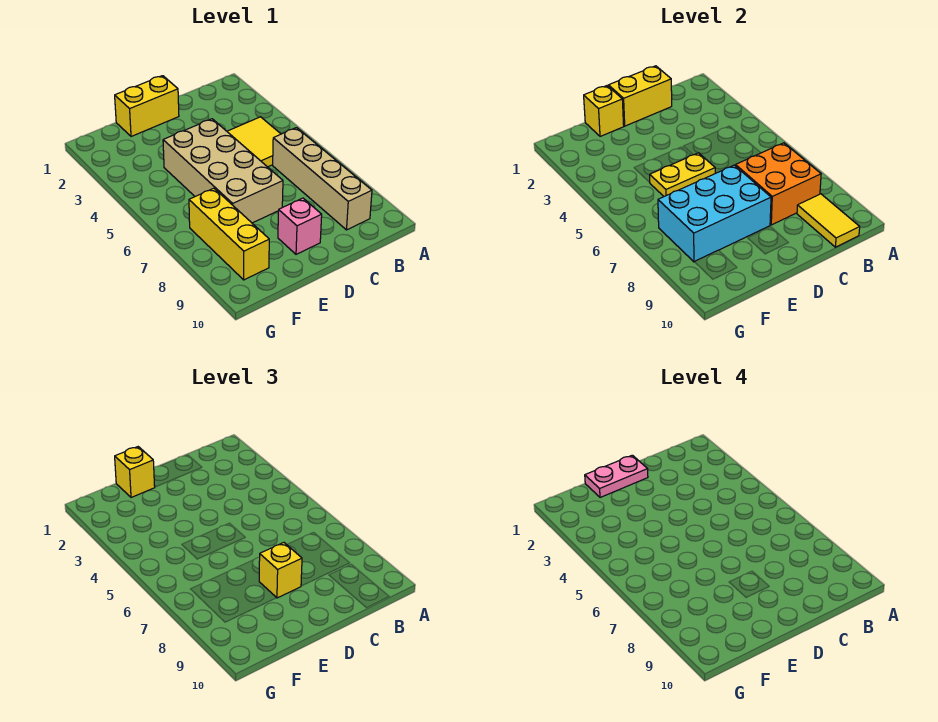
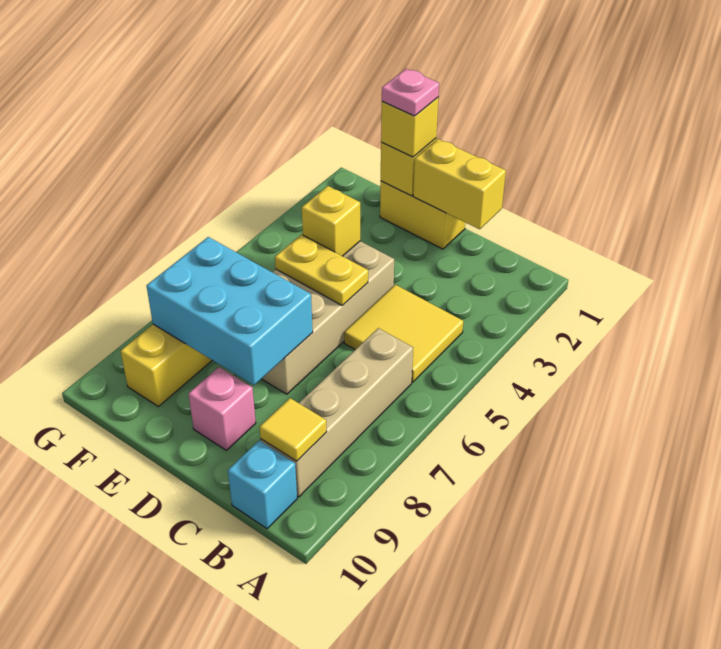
orange 2x2 brick [736,143,821,225] -> none
yellow 1x2 tile [797,194,860,247] -> yellow 1x1 tile [260,398,327,461]
none -> cyan 1x1 brick [228,441,297,529]
pink 1x2 plate [585,455,648,497] -> pink 1x1 plate [382,69,439,116]
yellow 1x1 brick [259,543,302,598] -> yellow 1x1 brick moved to [302,186,360,256]

